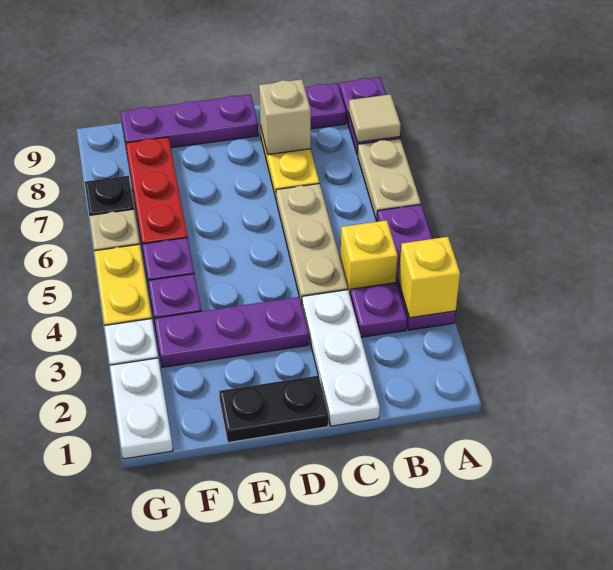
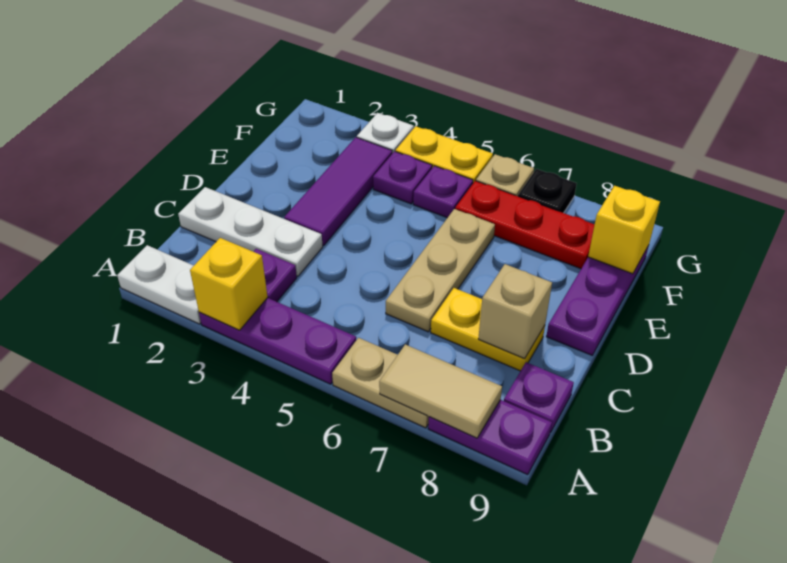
tan 1x1 tile [349,94,401,142] -> tan 1x2 tile [379,344,502,438]
yellow 1x1 brick [340,220,398,294] -> yellow 1x1 brick moved to [588,186,660,274]
tan 1x3 plate [276,184,348,304] -> tan 1x3 plate turned to [386,209,495,332]
black 1x2 plate [219,376,328,442] -> none
purple 1x3 plate [154,297,309,367] -> purple 1x3 tile [284,137,392,246]
white 1x2 plate [110,358,173,459] -> white 1x2 plate moved to [117,245,201,324]

